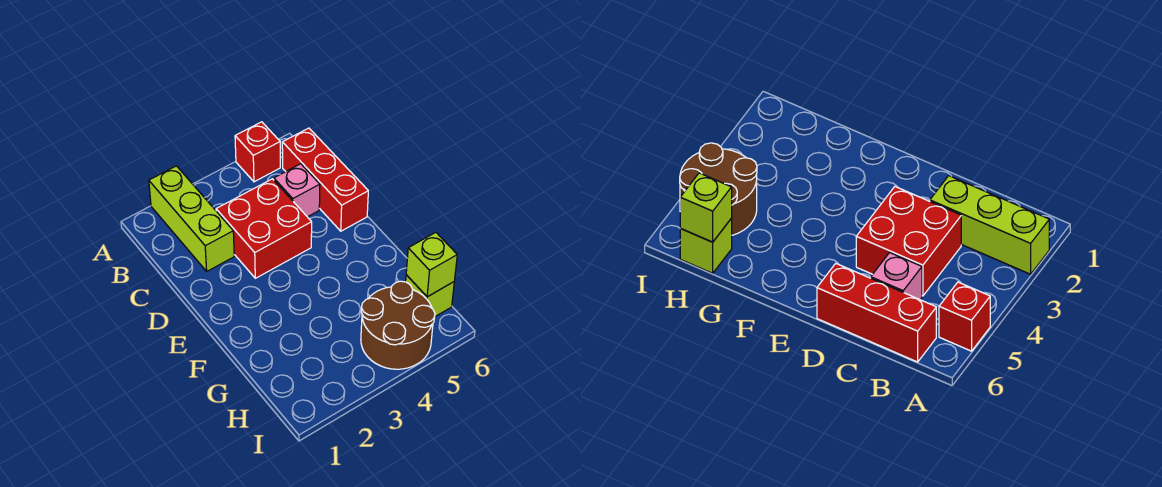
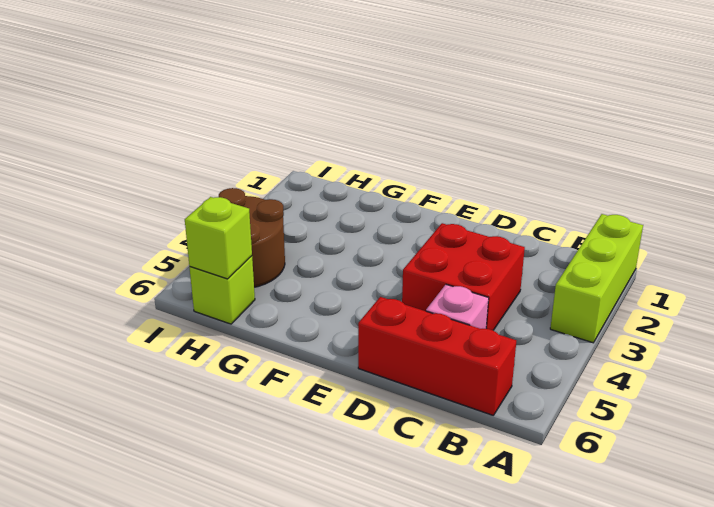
lime 1x3 brick [149,166,234,271] -> lime 1x3 brick turned to [550,214,643,343]
red 1x1 brick [235,122,280,182] -> none

